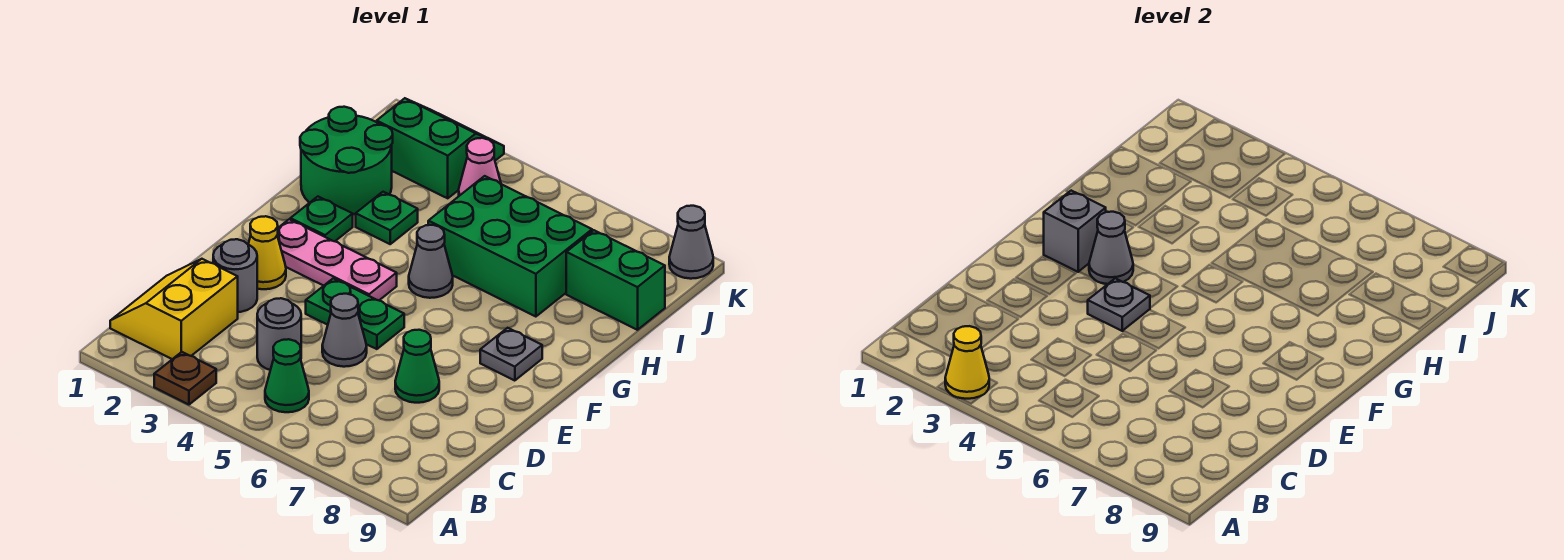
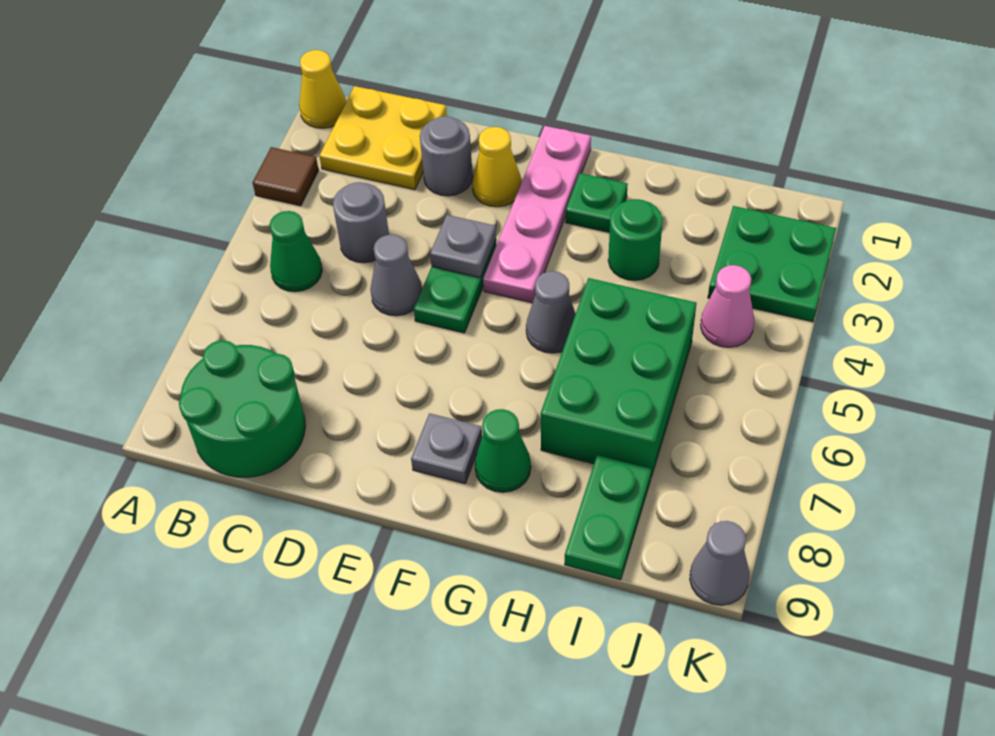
brown 1x1 plate [154,352,216,405] -> brown 1x1 tile [252,147,319,206]
yellow 1x1 cone [945,326,989,399] -> yellow 1x1 cone moved to [299,50,346,128]
yellow 2x2 slope [110,259,238,359] -> yellow 2x2 plate [319,86,447,189]
green 1x1 cone [395,330,439,403] -> green 1x1 cone moved to [475,409,531,492]
pink 1x3 plate [277,219,397,300] -> pink 1x4 plate [483,126,591,303]
grey 1x1 brick [1044,191,1106,272] -> none
grey 1x1 cone [1089,212,1133,284] -> none
green 2x2 round brick [300,107,393,214] -> green 2x2 round brick moved to [179,340,305,477]
green 1x1 plate [356,192,418,244] -> green 1x1 round brick [608,199,663,281]
green 1x2 brick [566,230,665,330] -> green 1x2 plate [565,455,652,580]
green 2x2 slope [377,98,504,198] -> green 2x2 plate [708,206,836,322]

